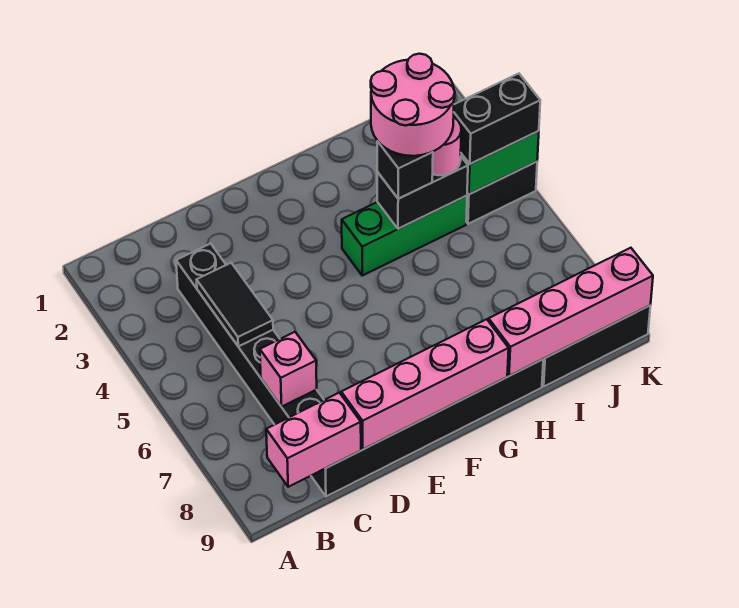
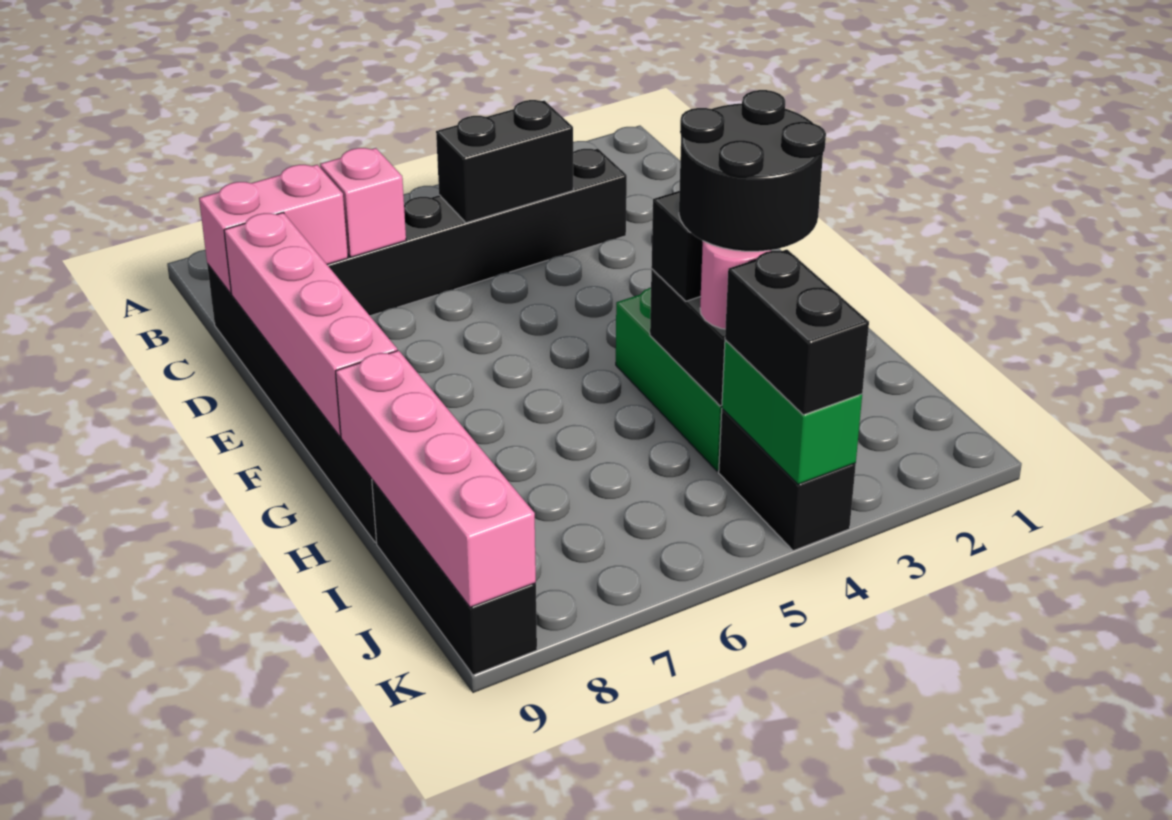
pink 1x2 brick [266,393,361,487] -> pink 1x2 brick turned to [199,165,348,293]
black 1x2 tile [197,263,273,346] -> black 1x2 brick [436,100,573,223]
pink 2x2 round brick [371,54,455,156] -> black 2x2 round brick [679,90,826,251]

